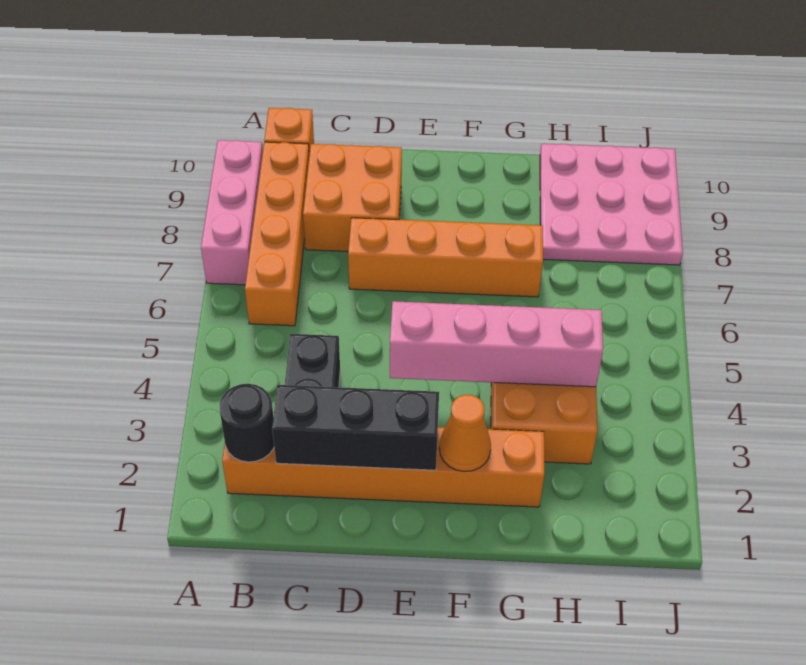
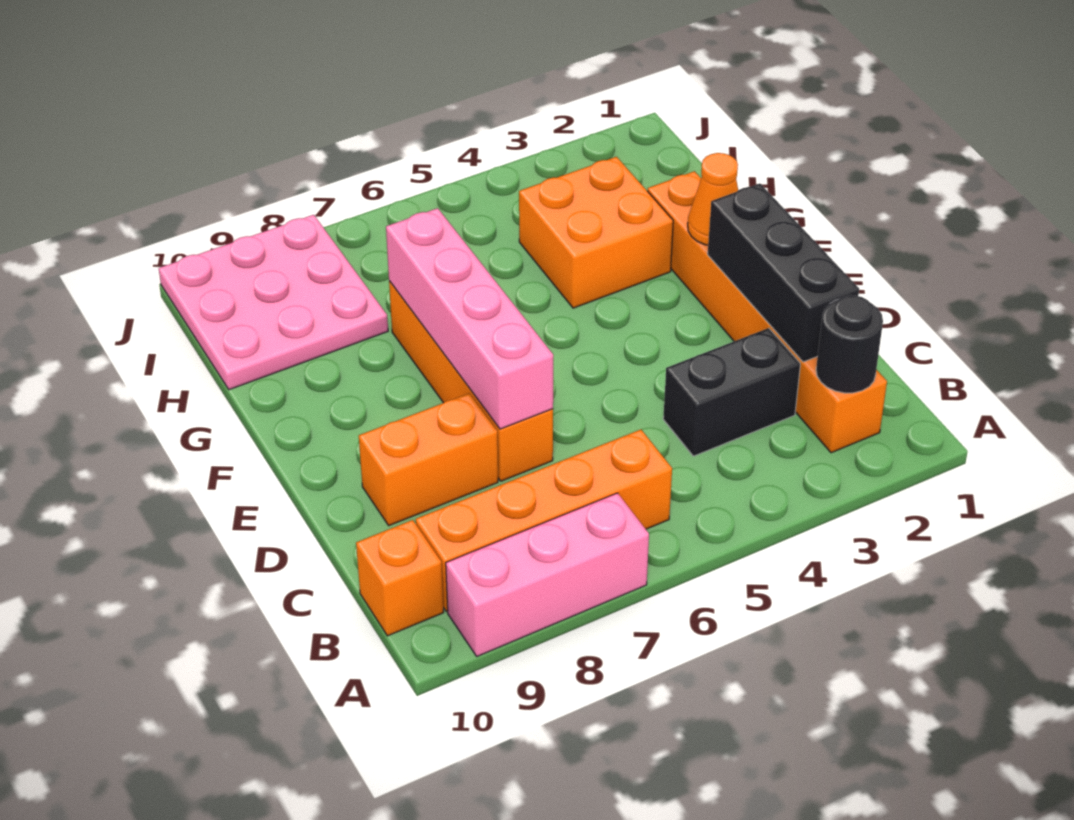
orange 2x2 brick [303,144,402,252] -> orange 1x2 brick [359,393,498,526]
pink 1x4 brick [390,301,603,387] -> pink 1x4 brick moved to [386,208,553,429]

